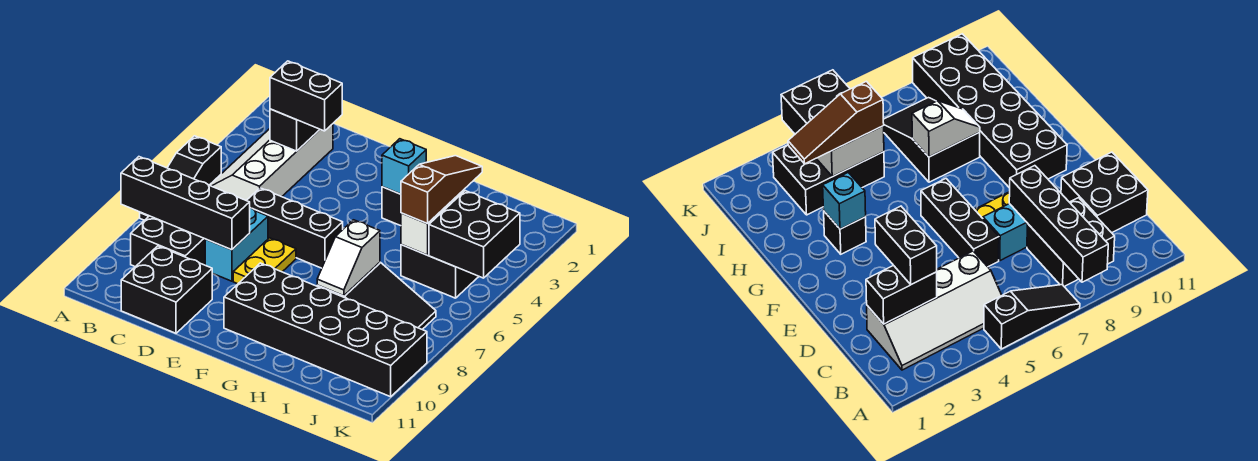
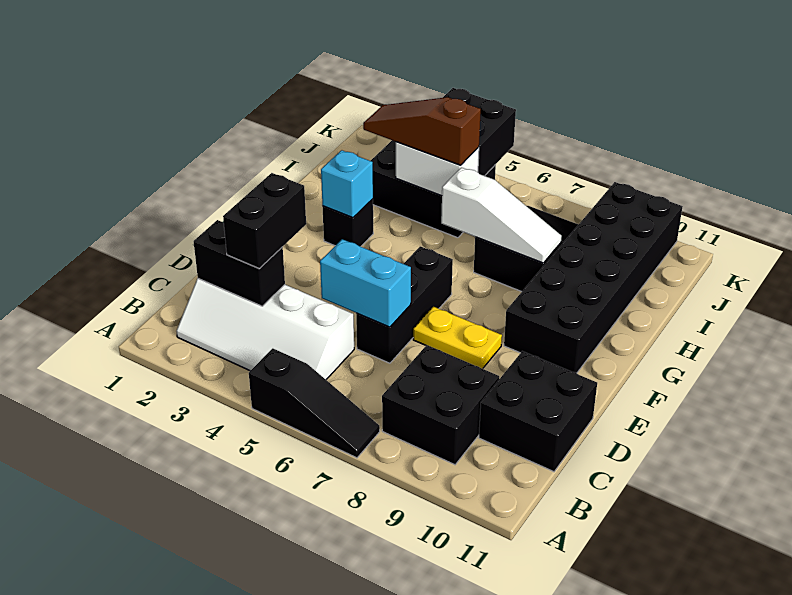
black 1x4 brick [121,157,250,250] -> none
cyan 1x2 brick [205,208,268,281] -> cyan 1x2 brick moved to [320,239,411,327]
white 1x2 slope [317,220,380,296] -> white 1x3 slope [441,168,562,263]

